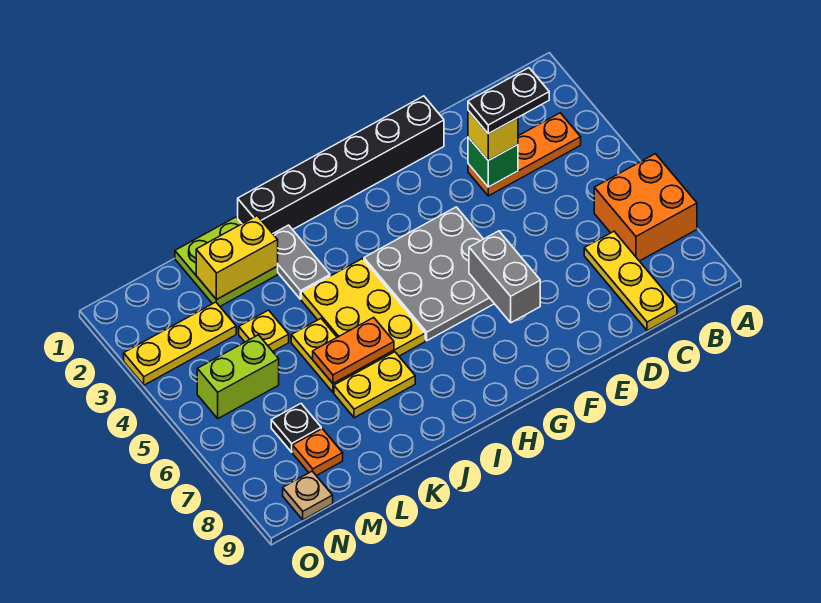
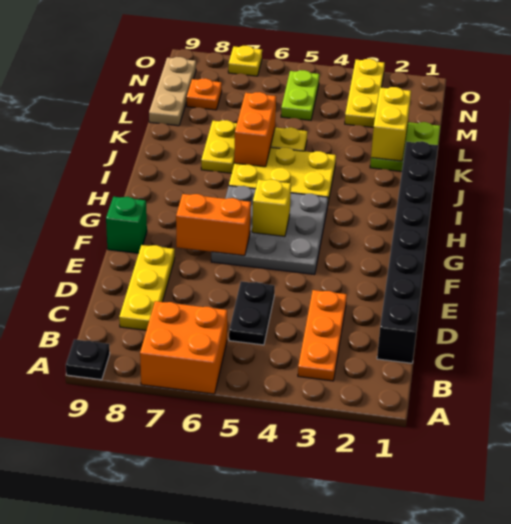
black 1x2 plate [468,68,549,134] -> black 1x2 plate moved to [229,281,275,345]
yellow 1x3 plate [584,232,677,331] -> yellow 1x3 plate turned to [119,245,175,330]
green 1x1 brick [468,137,518,187] -> green 1x1 brick moved to [106,197,147,253]
yellow 1x1 brick [468,110,518,160] -> yellow 1x1 brick moved to [252,180,291,236]
black 1x6 brick [238,96,444,234] -> black 1x8 brick [377,141,438,363]
grey 1x2 brick [469,231,540,323] -> orange 1x2 brick [176,194,251,256]
grey 1x2 plate [273,225,330,299] -> none
orange 1x2 plate [313,317,394,383] -> orange 1x2 brick [234,92,276,167]
yellow 1x1 plate [239,310,289,351] -> yellow 1x1 plate moved to [228,46,262,76]
lime 1x2 brick [197,335,279,418] -> lime 1x2 plate [281,70,319,120]
black 1x1 plate [271,404,321,452] -> black 1x1 plate moved to [66,339,110,380]
tan 1x1 plate [283,471,333,520] -> tan 1x3 plate [149,57,196,126]

